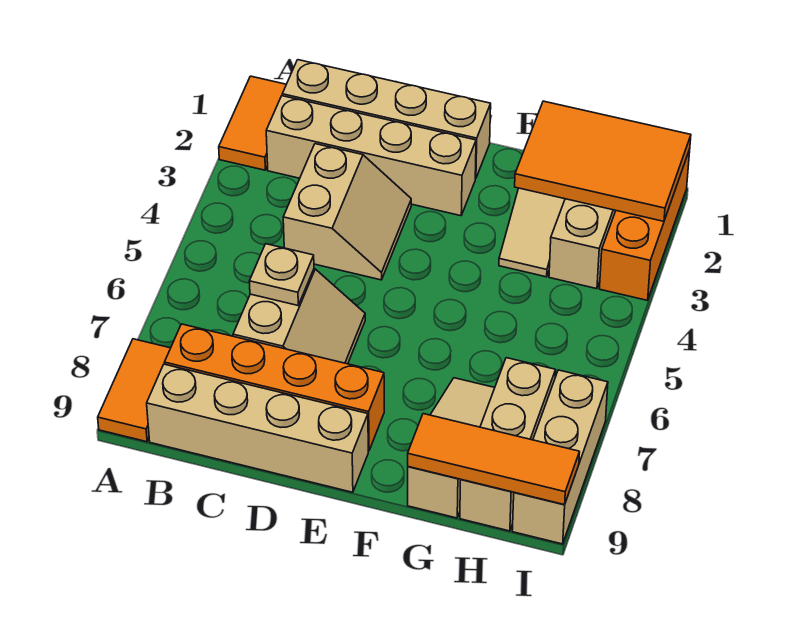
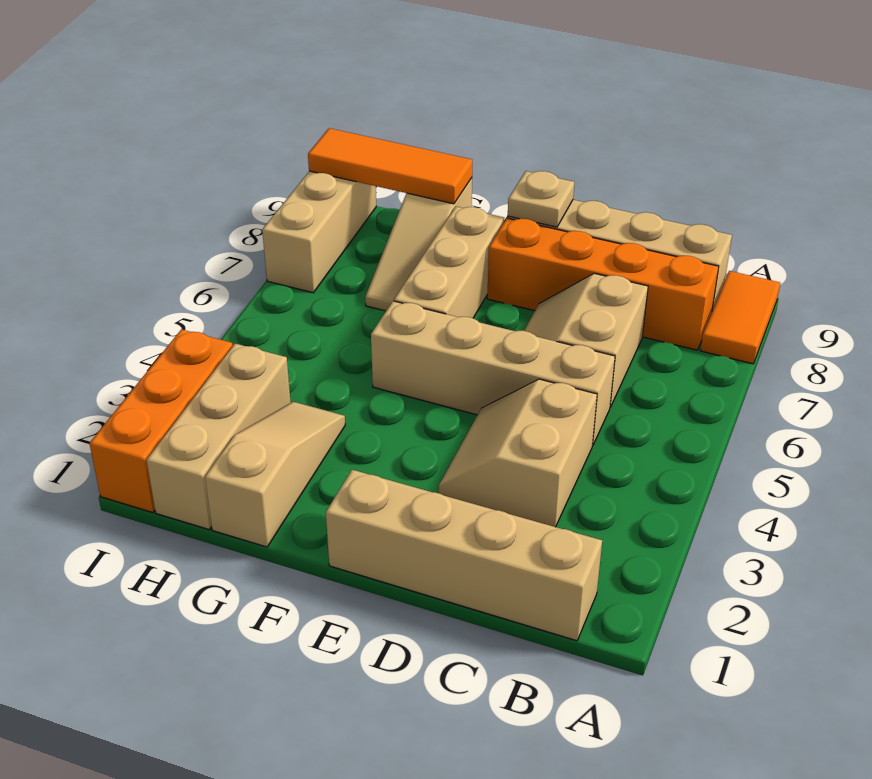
orange 1x2 tile [219,76,286,170] -> none
tan 1x4 brick [266,96,476,216] -> tan 1x4 brick moved to [371,301,615,446]
tan 1x1 plate [249,244,314,305] -> tan 1x1 plate moved to [508,171,574,227]
orange 2x3 tile [515,101,691,221] -> none
tan 1x3 brick [460,358,556,531] -> tan 1x3 brick moved to [394,207,504,318]

